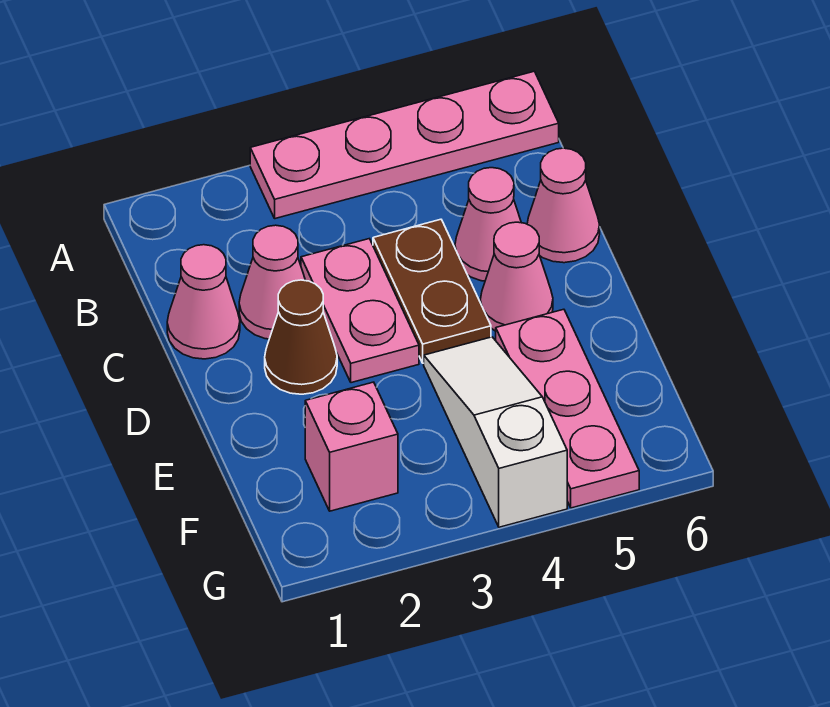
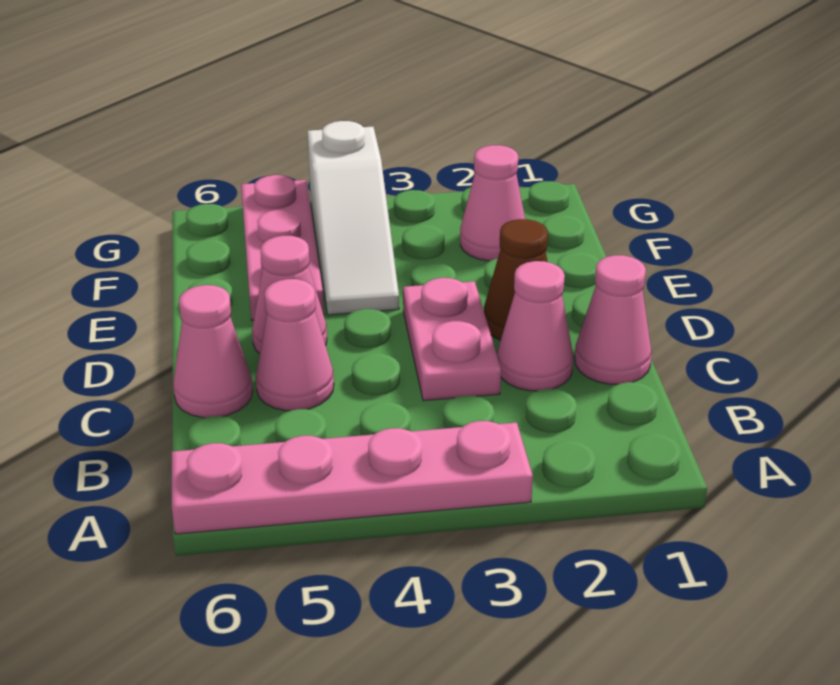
brown 1x2 plate [373,219,491,363] -> none
pink 1x1 brick [305,382,398,511] -> pink 1x1 cone [460,145,525,261]

